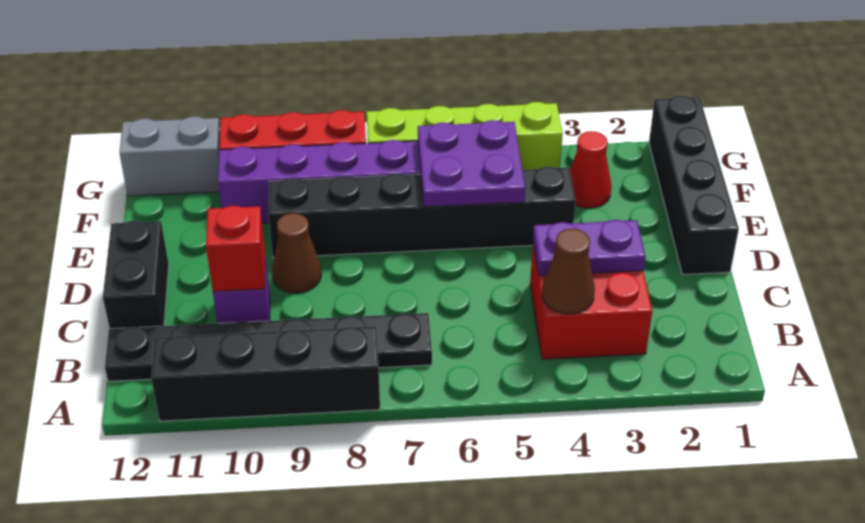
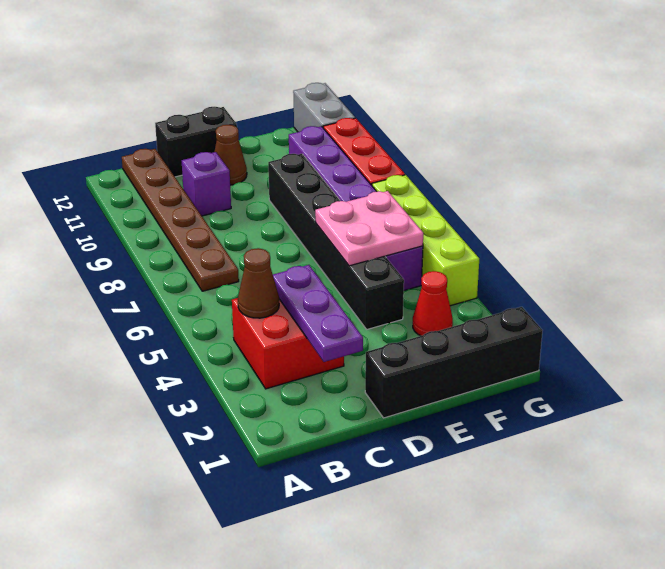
black 1x4 brick [151,326,380,421] -> none
black 1x6 plate [105,313,432,381] -> brown 1x6 plate [122,149,239,291]
purple 1x2 plate [533,220,645,276] -> purple 1x3 plate [273,265,363,362]
red 1x1 brick [206,206,265,292] -> none
brown 1x1 cone [272,213,321,293] -> brown 1x1 cone moved to [214,125,247,185]
purple 2x2 plate [418,120,525,207] -> pink 2x2 plate [315,191,423,266]

